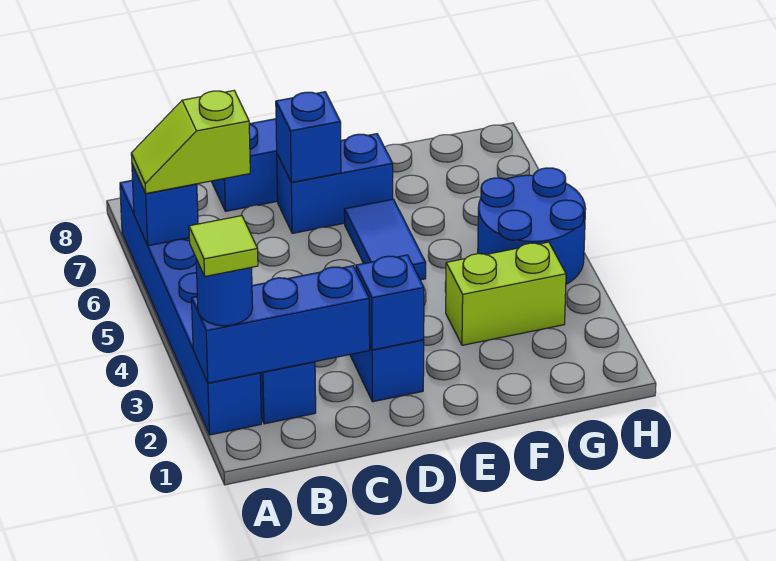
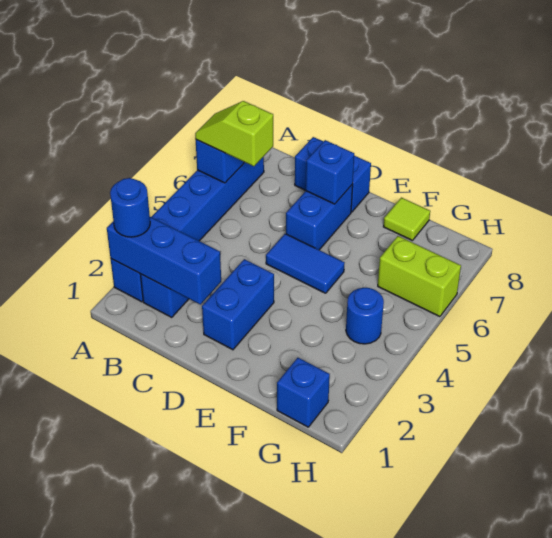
lime 1x1 tile [189,215,258,276] -> lime 1x1 tile moved to [383,198,430,241]
blue 1x1 brick [356,255,424,350] -> blue 1x1 brick moved to [277,358,330,427]
blue 1x2 brick [277,134,393,233] -> blue 1x2 brick turned to [286,184,353,250]
blue 1x2 tile [344,199,426,280] -> blue 1x2 tile turned to [266,234,344,293]
lime 1x2 brick [446,242,566,345] -> lime 1x2 brick moved to [378,236,461,317]
blue 2x2 round brick [478,168,586,284] -> blue 1x1 round brick [346,288,384,344]

